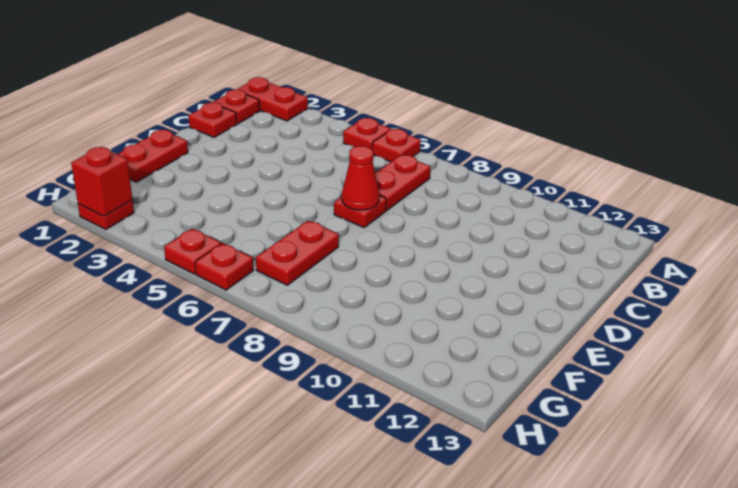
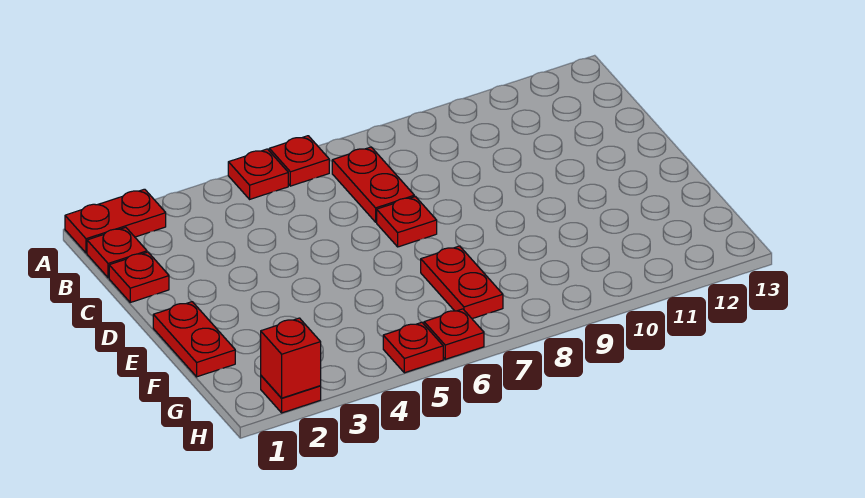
red 1x1 cone [342,146,380,210] -> none

